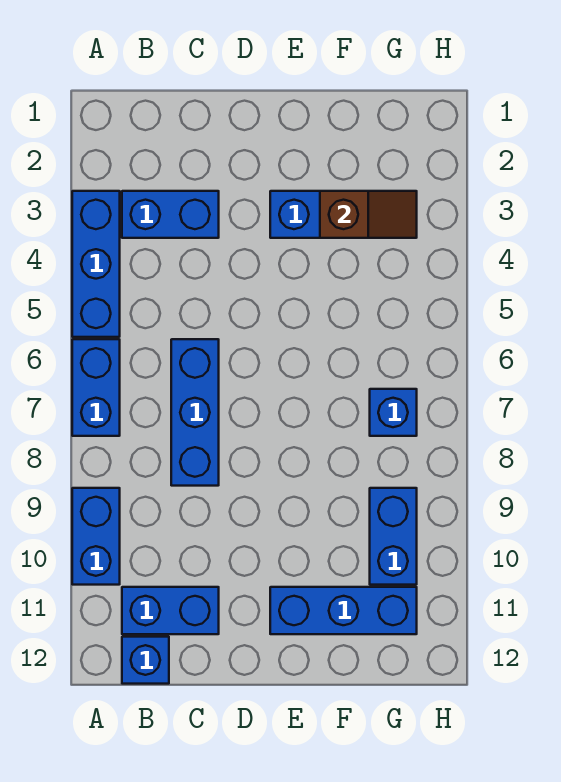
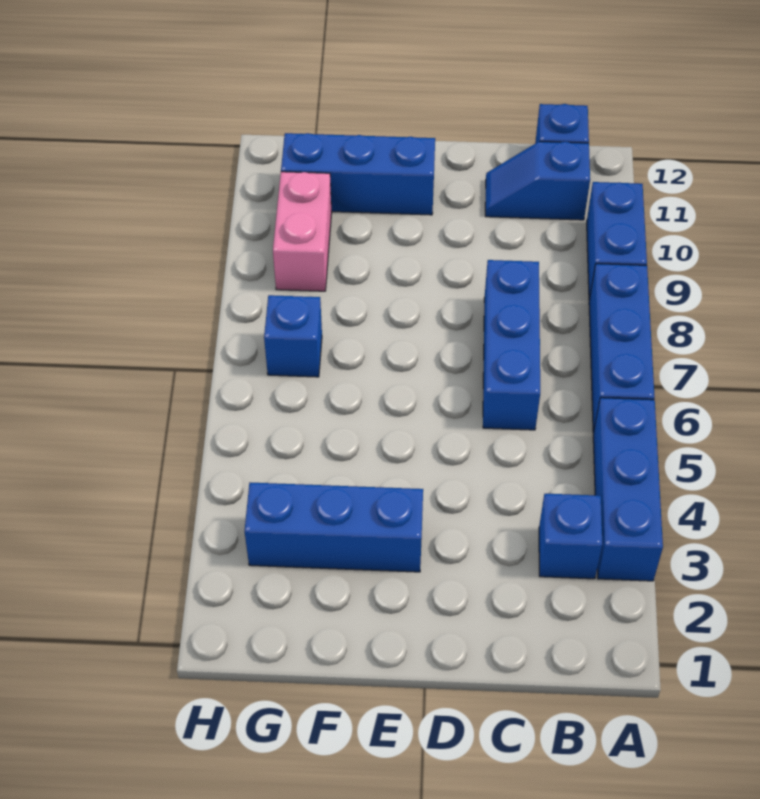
blue 1x2 brick [72,339,120,436] -> blue 1x3 brick [589,264,655,432]
blue 1x2 brick [122,191,219,238] -> blue 1x1 brick [539,494,602,579]
blue 1x2 brick [122,587,219,634] -> blue 1x2 slope [485,141,590,220]
brown 1x2 slope [320,191,417,238] -> none
blue 1x2 brick [370,488,417,585] -> pink 1x2 brick [273,172,332,291]

